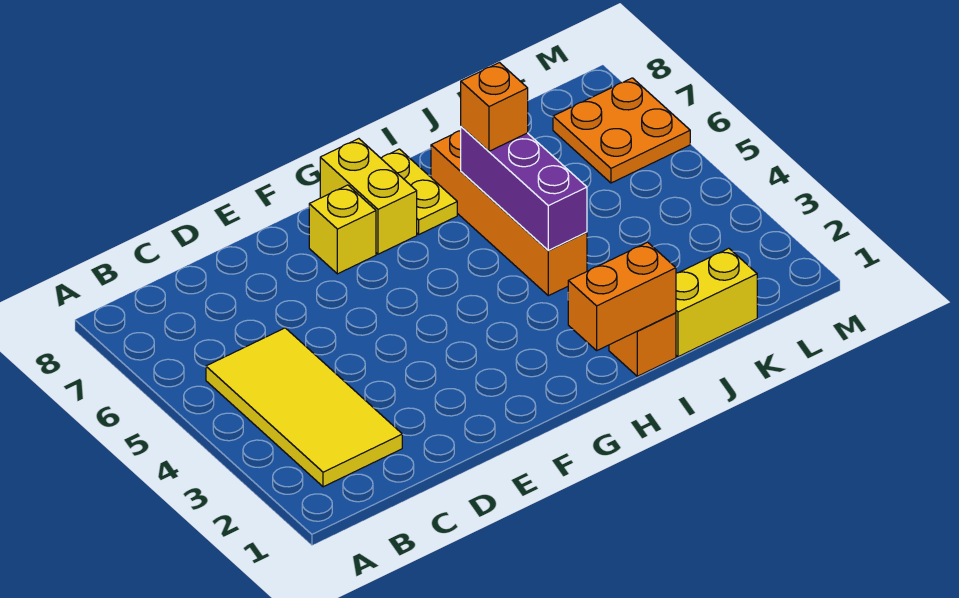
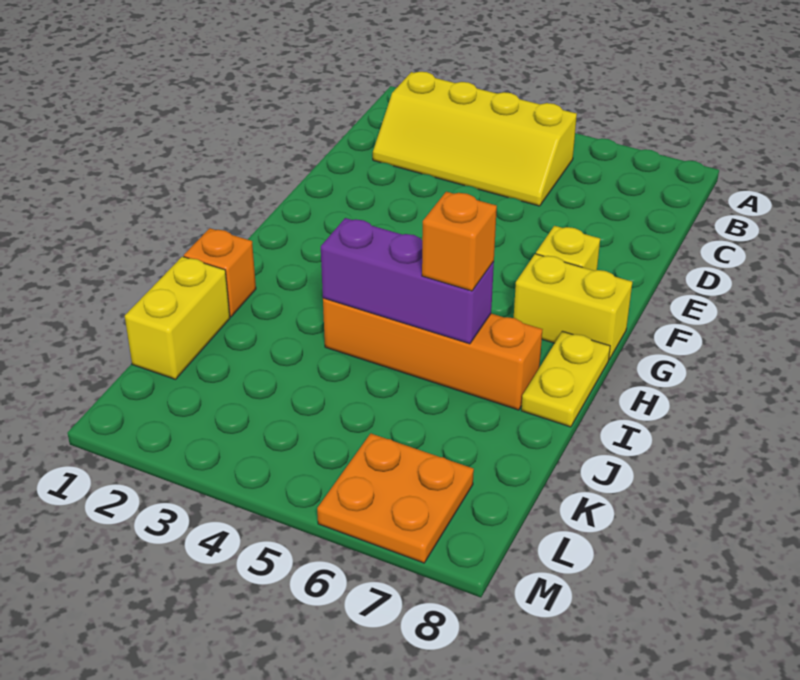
yellow 2x4 tile [206,328,402,487] -> yellow 2x4 slope [373,72,577,206]
orange 1x2 brick [568,242,676,350] -> none
yellow 1x2 plate [381,149,457,234] -> yellow 1x2 plate turned to [521,331,610,427]

